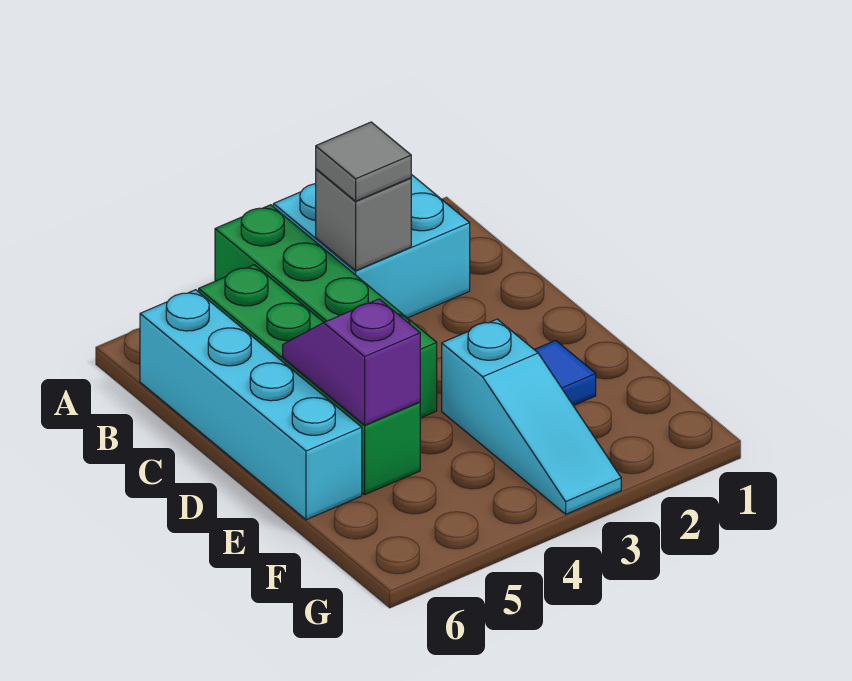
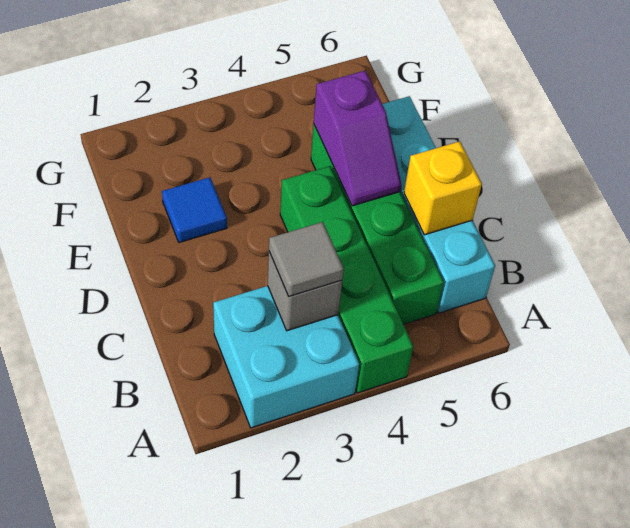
none -> yellow 1x1 brick [404,141,482,235]
cyan 1x3 slope [442,319,621,514] -> none

